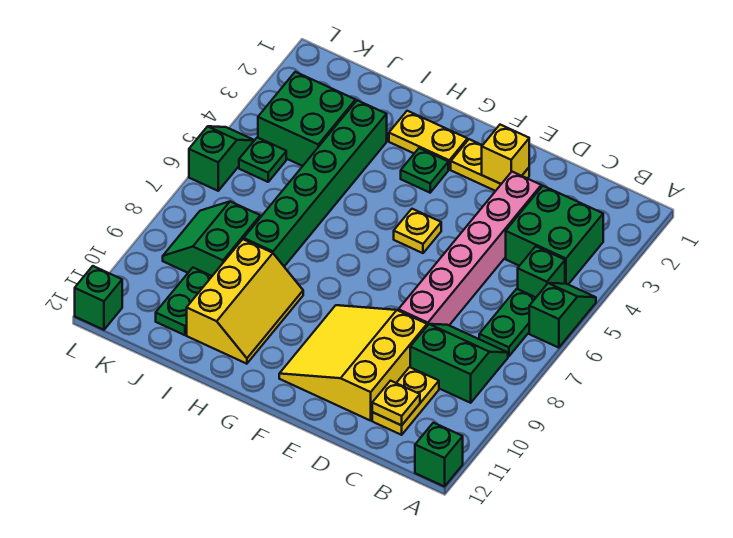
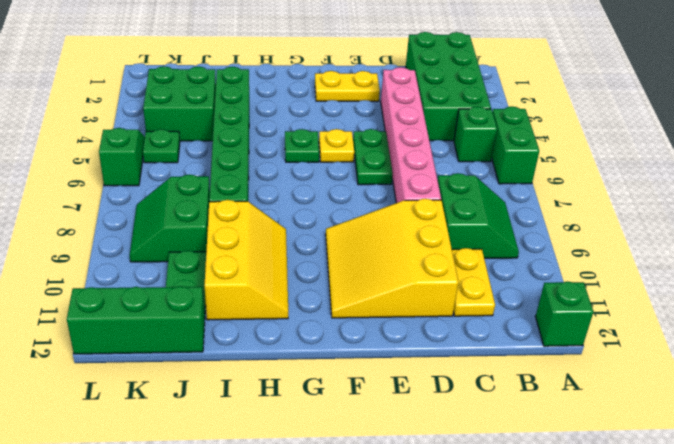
green 1x2 slope [529,283,596,348] -> green 1x2 brick [492,106,539,184]
green 2x2 brick [506,186,603,284] -> green 2x4 brick [406,32,491,141]
green 1x2 plate [479,289,536,357] -> green 1x2 plate moved to [353,129,393,185]
green 2x2 slope [410,324,508,403] -> green 2x2 slope turned to [438,173,519,258]
yellow 1x1 plate [372,381,420,425] -> none
yellow 1x1 brick [482,125,529,184] -> none
yellow 1x2 plate [389,111,467,169] -> none
green 1x1 plate [401,148,448,193] -> green 1x1 plate moved to [285,129,319,162]
green 1x1 brick [75,266,122,330] -> green 1x3 brick [67,286,205,354]

